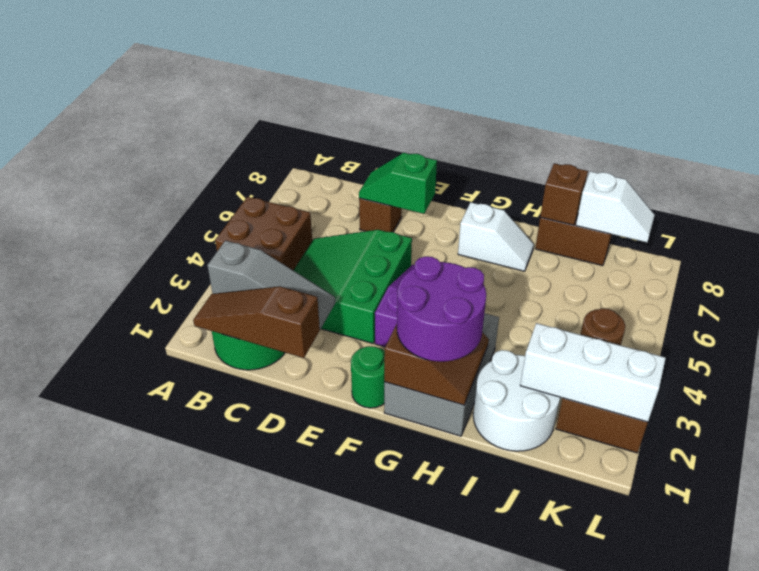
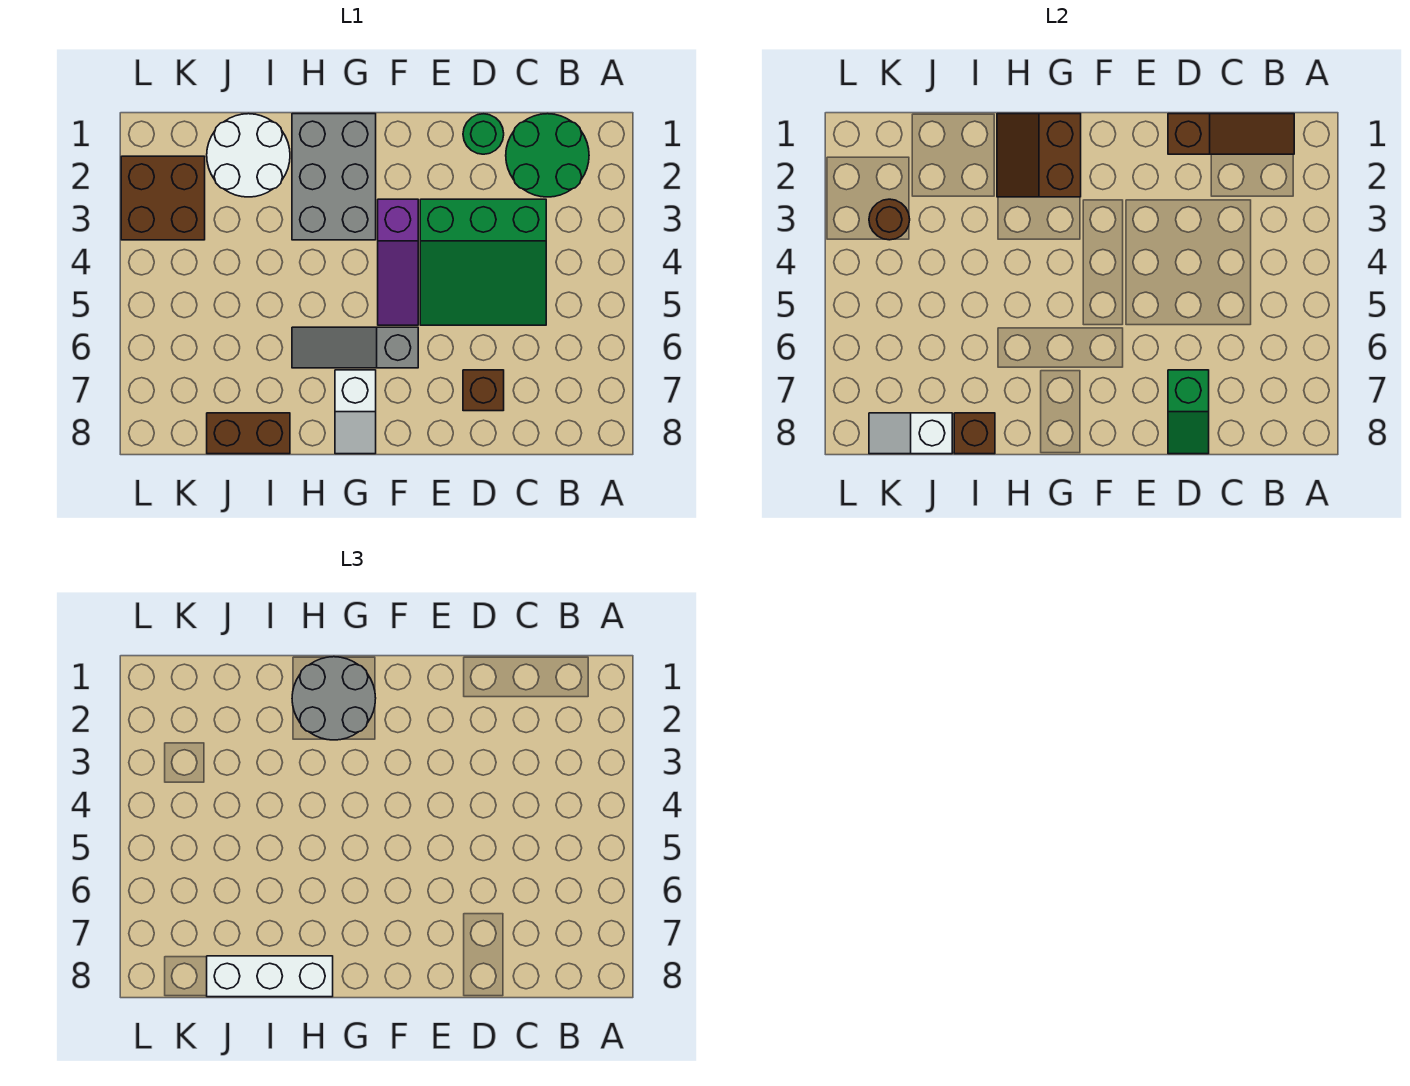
brown 2x2 brick [215,197,312,270] -> none
grey 1x3 slope [207,241,335,329] -> grey 1x3 slope moved to [292,327,418,368]
green 3x3 slope [293,230,412,343] -> green 3x3 slope turned to [420,199,546,325]
green 1x2 slope [359,153,437,214] -> green 1x2 slope turned to [1168,370,1209,454]
green 1x1 round brick [351,346,385,408] -> green 1x1 round brick moved to [463,114,504,154]
purple 2x2 round brick [397,256,486,362] -> grey 2x2 round brick [292,657,376,740]
white 1x2 slope [458,202,534,271] -> white 1x2 slope turned to [335,370,376,454]
white 1x3 brick [520,323,666,422] -> white 1x3 brick moved to [207,956,333,997]

